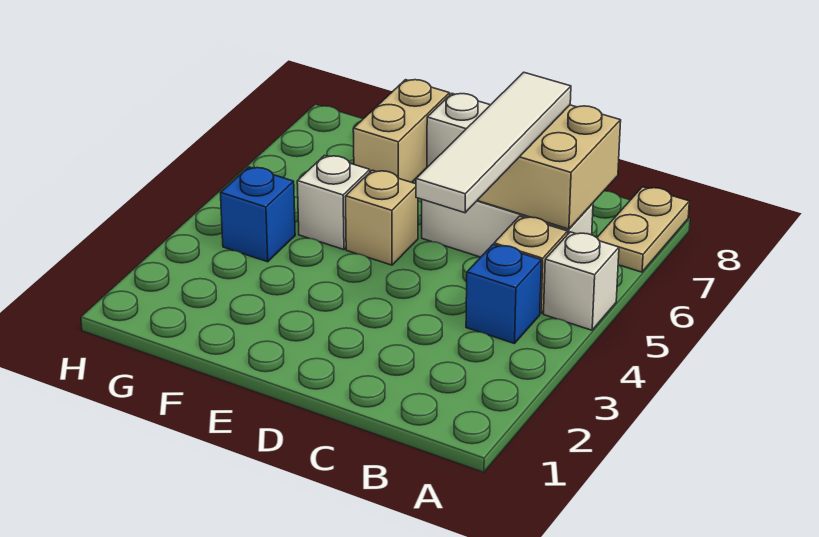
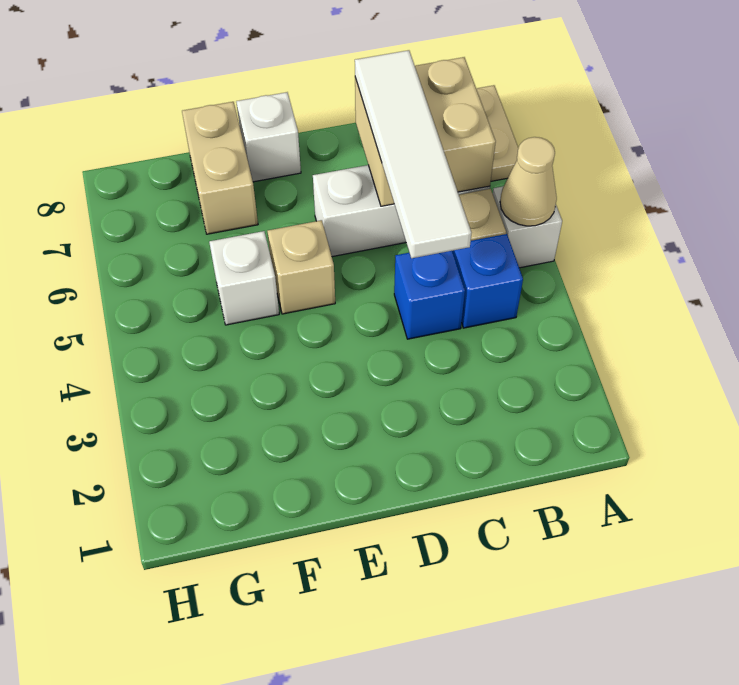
none -> tan 1x1 cone [500,137,557,226]
blue 1x1 brick [221,167,295,262] -> blue 1x1 brick moved to [394,251,465,339]

